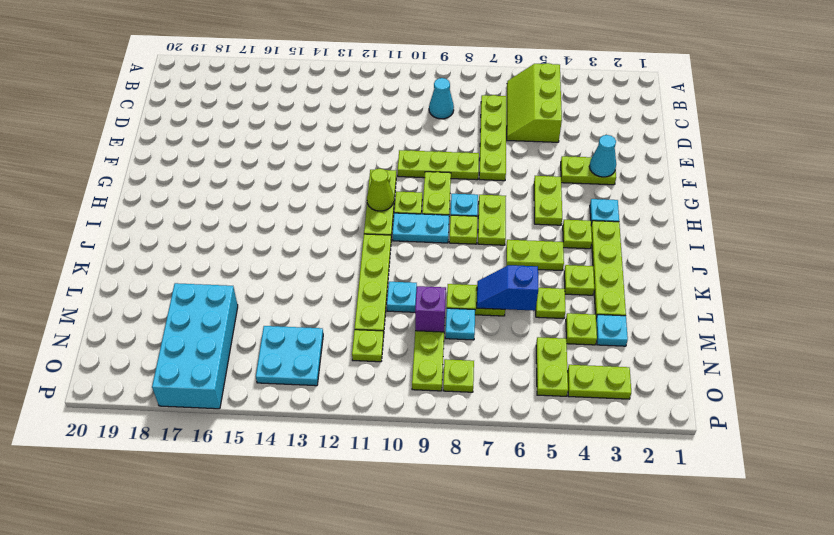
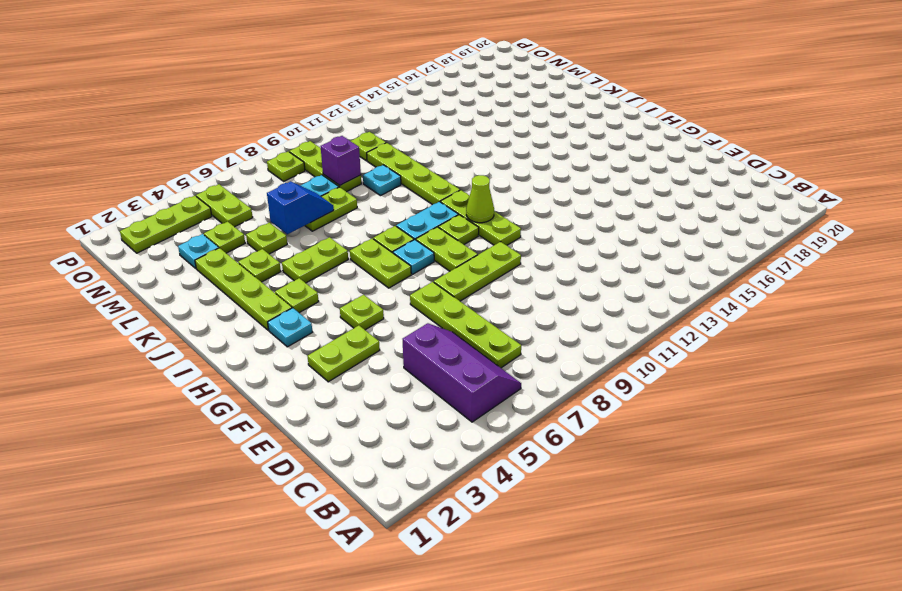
lime 2x3 slope [507,63,562,142] -> purple 2x3 slope [402,323,521,422]
cyan 1x1 cone [429,78,454,119] -> none
cyan 1x1 cone [589,135,616,177] -> none
lime 1x2 plate [534,176,562,225] -> lime 1x1 plate [340,295,384,330]
cyan 2x4 brick [152,283,238,409] -> none
cyan 2x2 plate [256,326,323,386] -> none
lime 1x2 plate [567,365,631,399] -> lime 1x3 plate [120,196,212,253]

